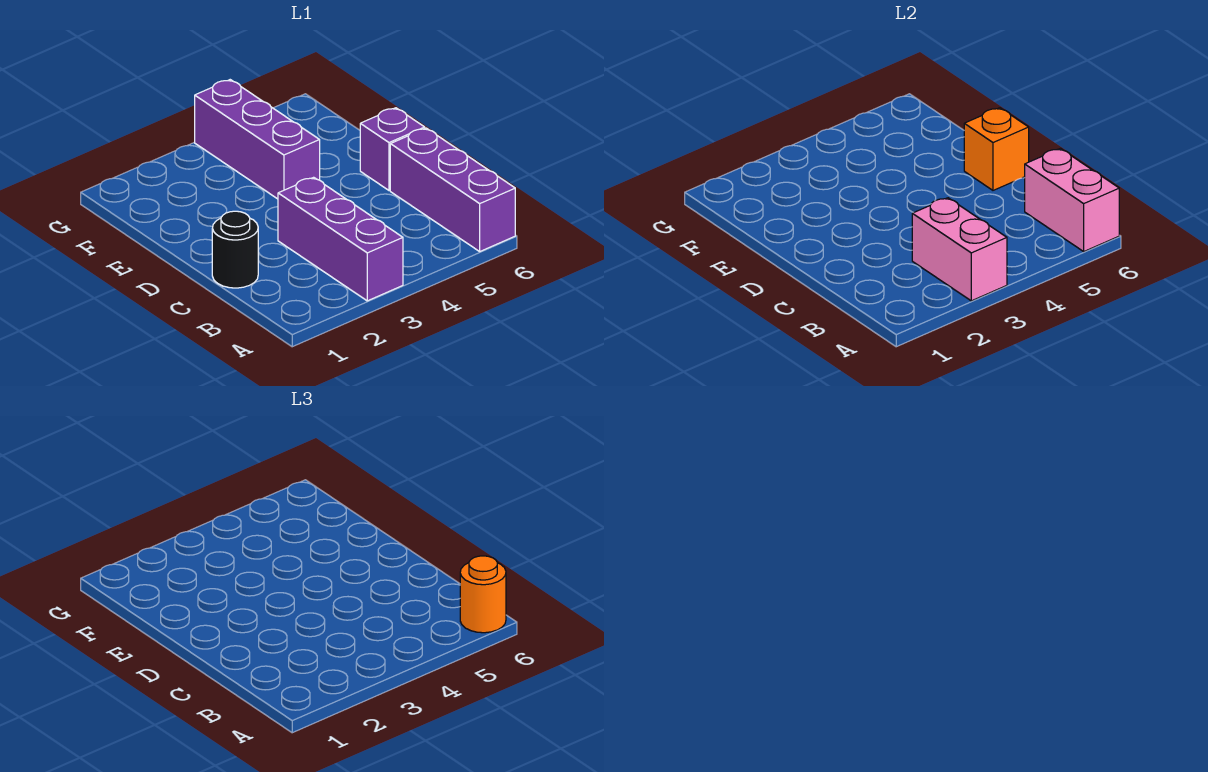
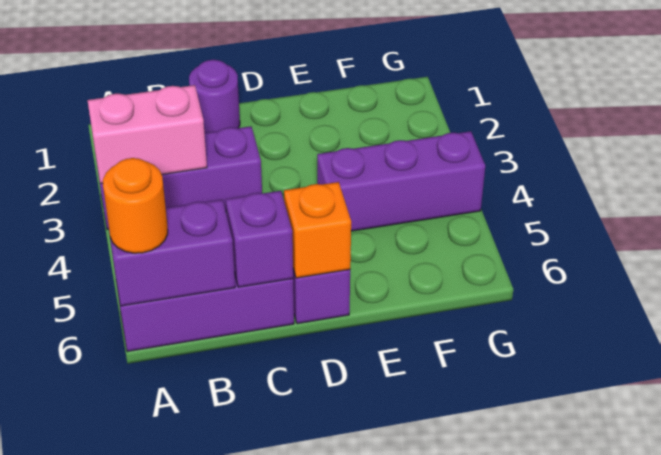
pink 1x2 brick [1025,148,1119,251] -> purple 1x2 brick [107,200,235,306]
black 1x1 round brick [212,211,258,288] -> purple 1x1 round brick [189,60,240,133]
none -> purple 1x1 brick [226,191,293,287]

